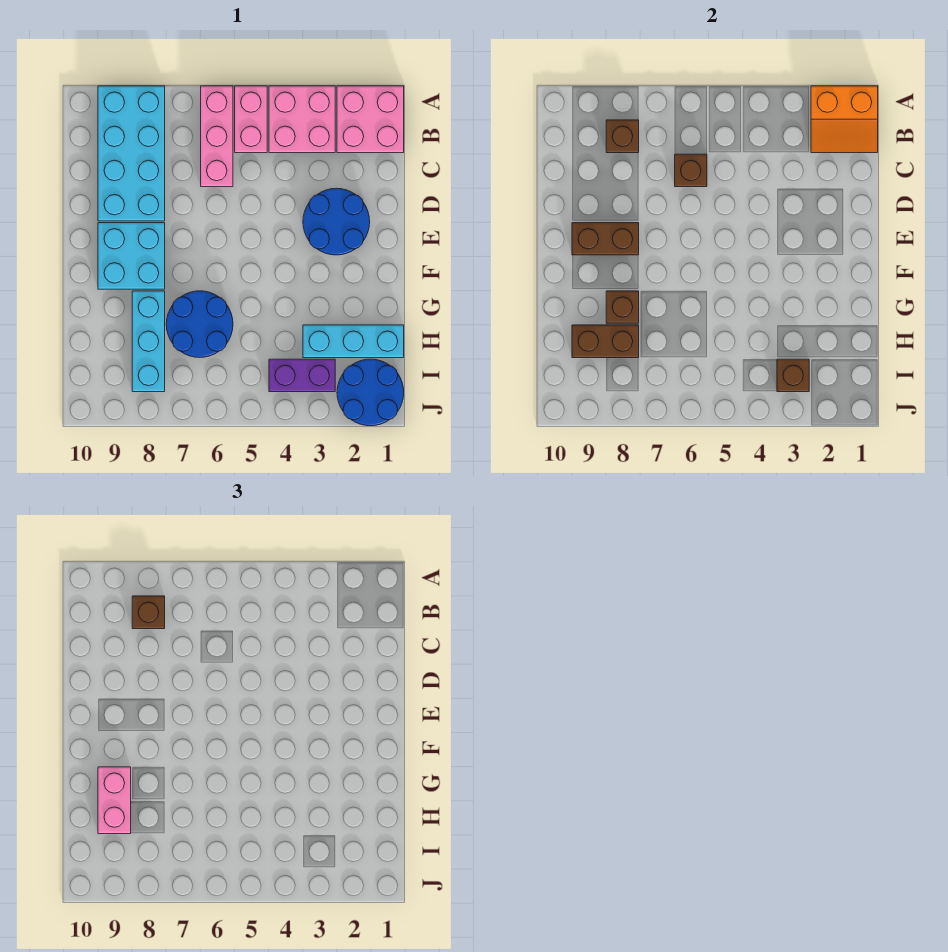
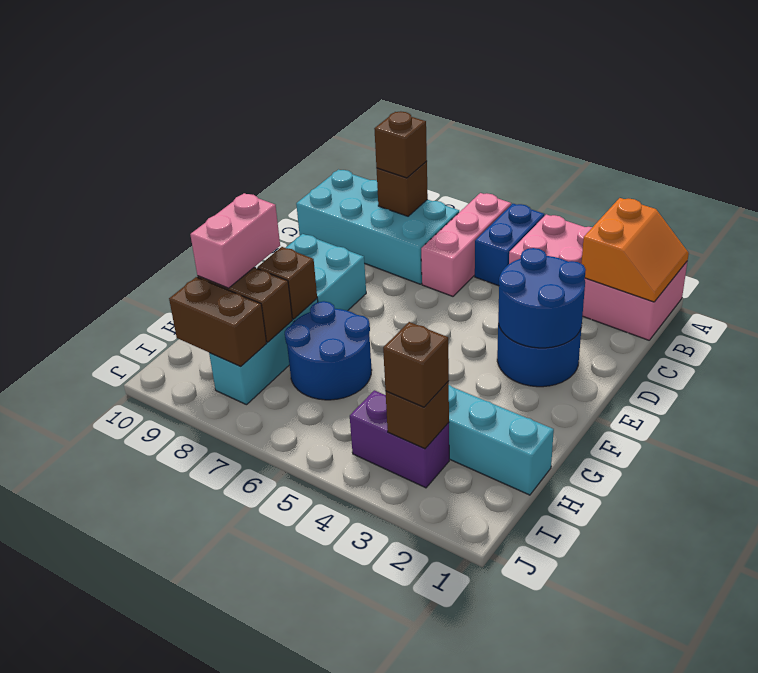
orange 2x2 slope [811,86,878,153] -> orange 2x2 slope turned to [581,198,689,302]
pink 1x2 brick [235,86,267,153] -> blue 1x2 brick [475,204,544,286]
cyan 2x4 brick [98,86,165,221] -> cyan 2x4 brick turned to [296,170,459,284]
brown 1x1 brick [675,154,707,187] -> brown 1x1 brick moved to [383,322,449,407]
brown 1x2 brick [572,223,639,255] -> brown 1x2 brick moved to [169,277,267,366]
blue 2x2 round brick [337,359,404,426] -> blue 2x2 round brick moved to [498,248,586,348]

